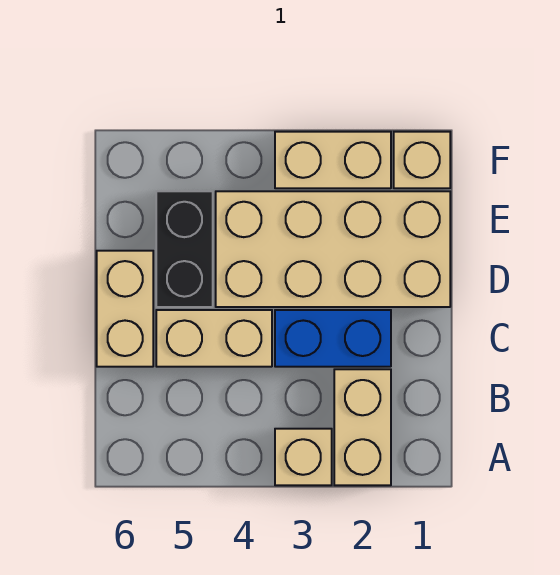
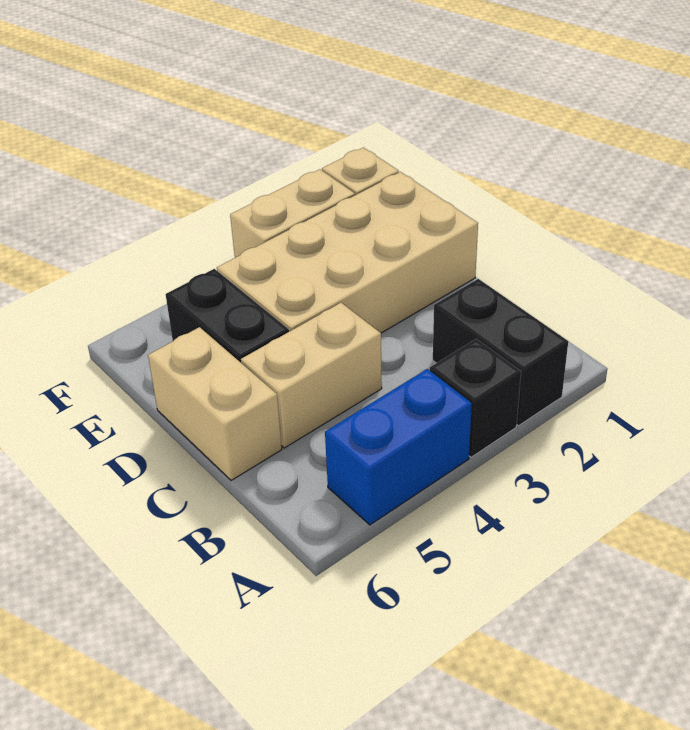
tan 1x2 brick [334,369,391,485] -> black 1x2 brick [433,279,568,426]
tan 1x1 brick [275,429,332,485] -> black 1x1 brick [430,339,521,457]
blue 1x2 brick [275,310,391,367] -> blue 1x2 brick moved to [325,369,472,525]

